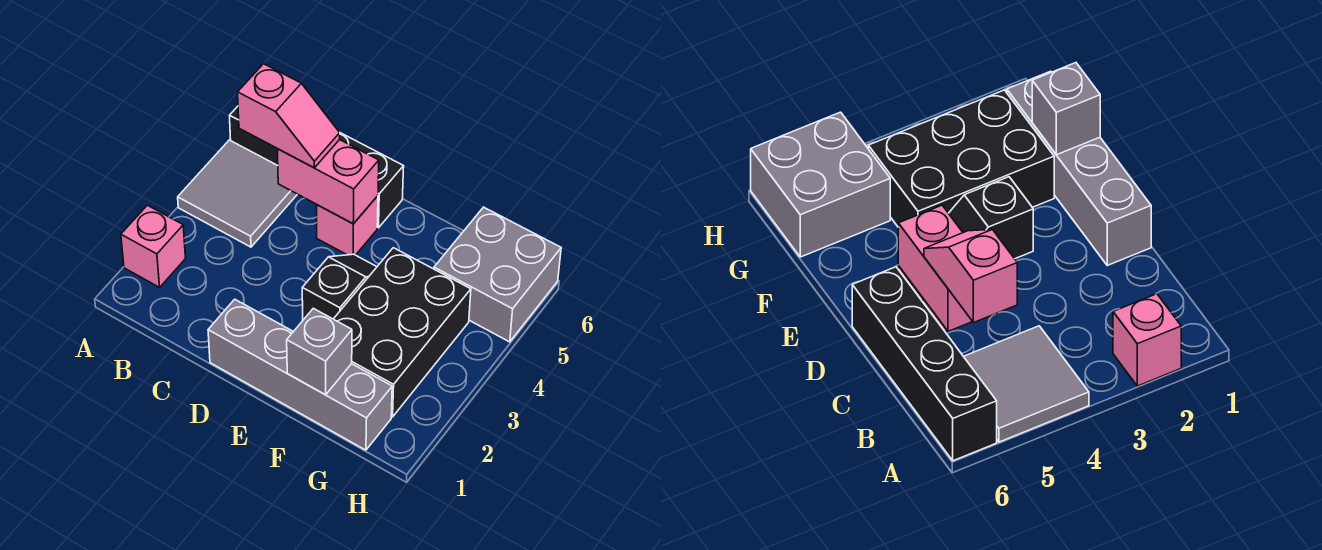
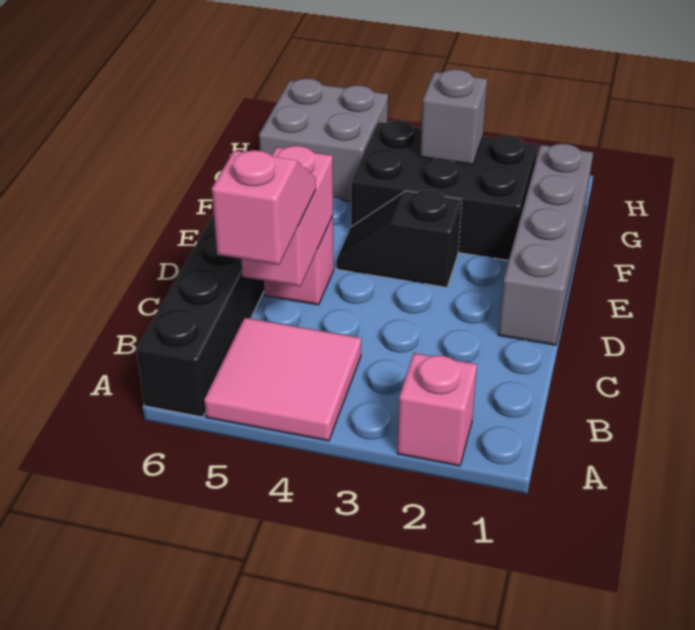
grey 2x2 tile [178,140,297,247] -> pink 2x2 tile [204,318,361,441]
grey 1x1 brick [287,308,352,395] -> grey 1x1 brick moved to [420,69,487,165]

